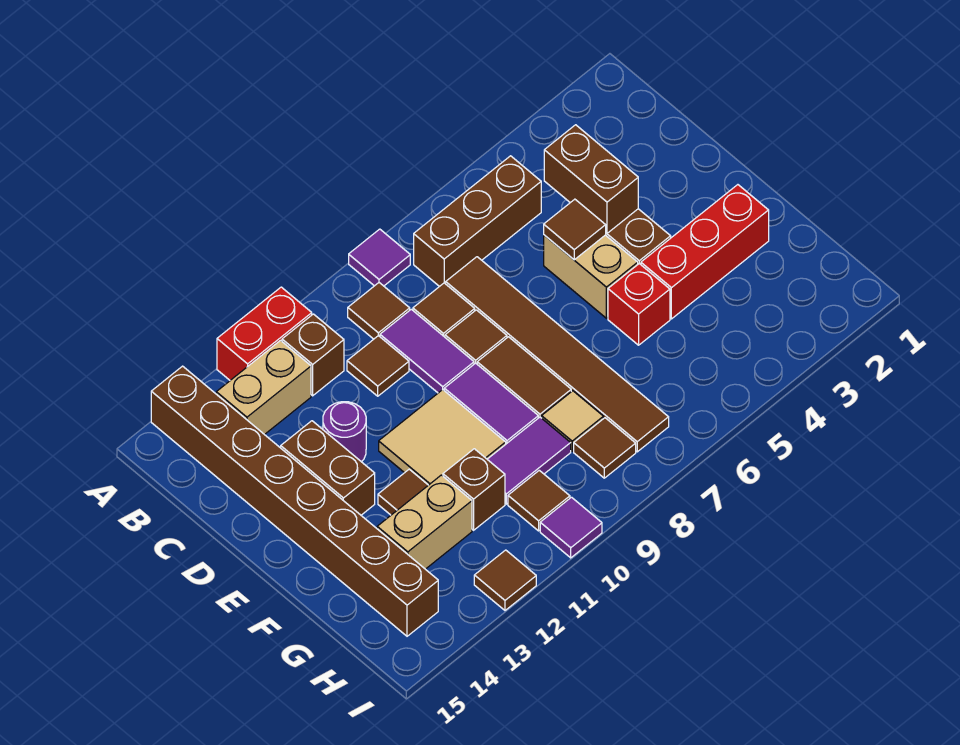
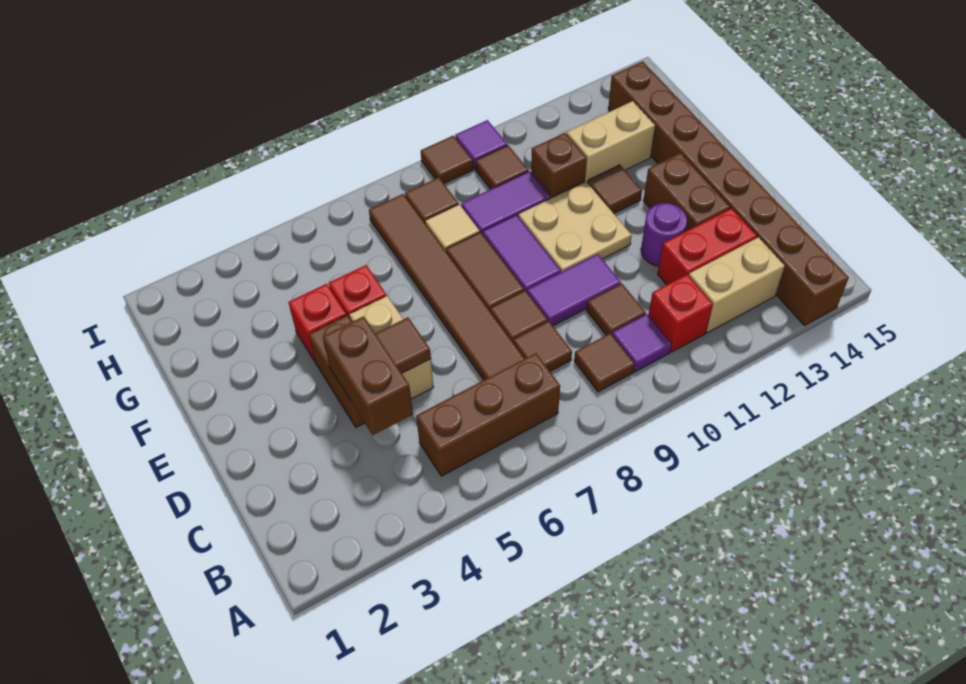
purple 1x1 tile [349,229,410,286] -> purple 1x1 tile moved to [612,314,672,372]
red 1x2 brick [217,287,312,380] -> red 1x2 brick moved to [658,208,757,285]
brown 1x1 brick [282,314,344,396] -> red 1x1 brick [649,274,713,352]
purple 1x2 tile [380,309,474,393] -> purple 1x2 tile turned to [527,254,621,326]
tan 2x2 tile [379,390,506,485] -> tan 2x2 plate [518,181,632,272]
red 1x3 brick [641,185,769,319] -> red 1x1 brick [289,284,347,361]
brown 1x1 tile [474,550,536,610] -> brown 1x1 tile moved to [421,136,473,183]

